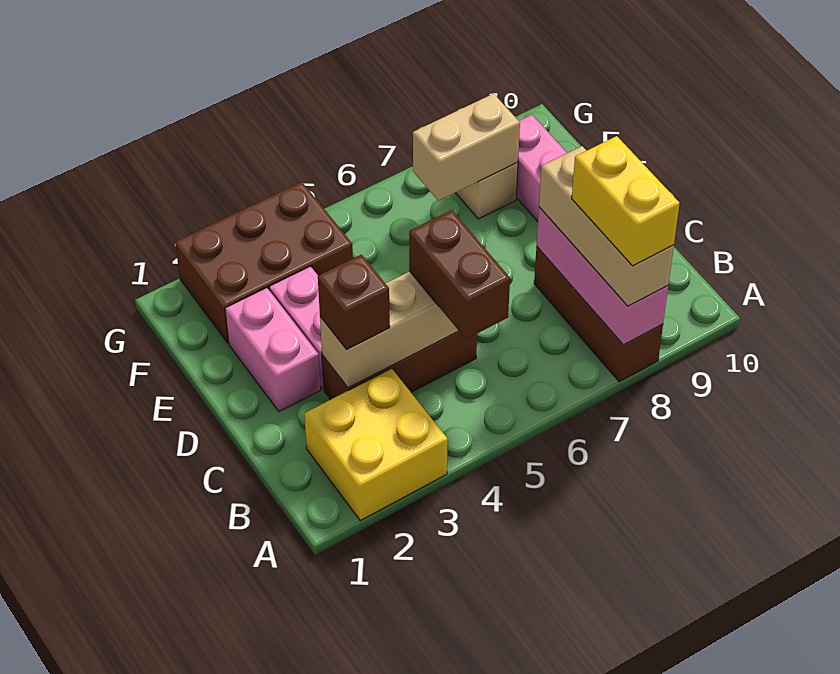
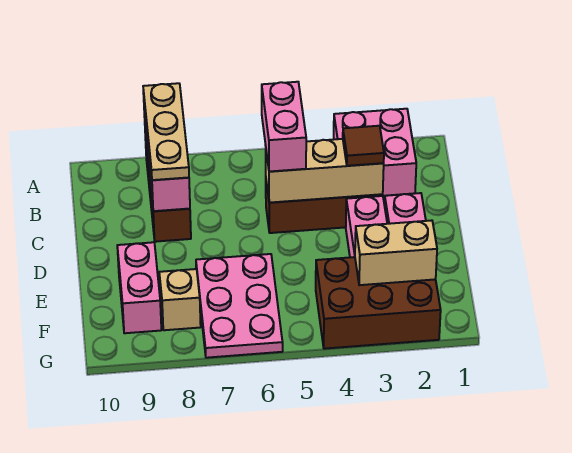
yellow 2x2 brick [304,368,448,521] -> pink 2x2 brick [334,109,416,196]
tan 1x3 brick [539,146,674,306] -> tan 1x3 plate [143,83,189,180]
yellow 1x2 brick [572,136,680,266] -> none
brown 1x2 brick [409,210,510,339] -> pink 1x2 brick [262,82,306,172]
brown 1x1 brick [318,255,390,350] -> brown 1x1 tile [343,126,384,166]
none -> pink 2x3 plate [196,254,283,358]
tan 1x2 brick [413,94,520,201] -> tan 1x2 brick moved to [355,220,437,285]

